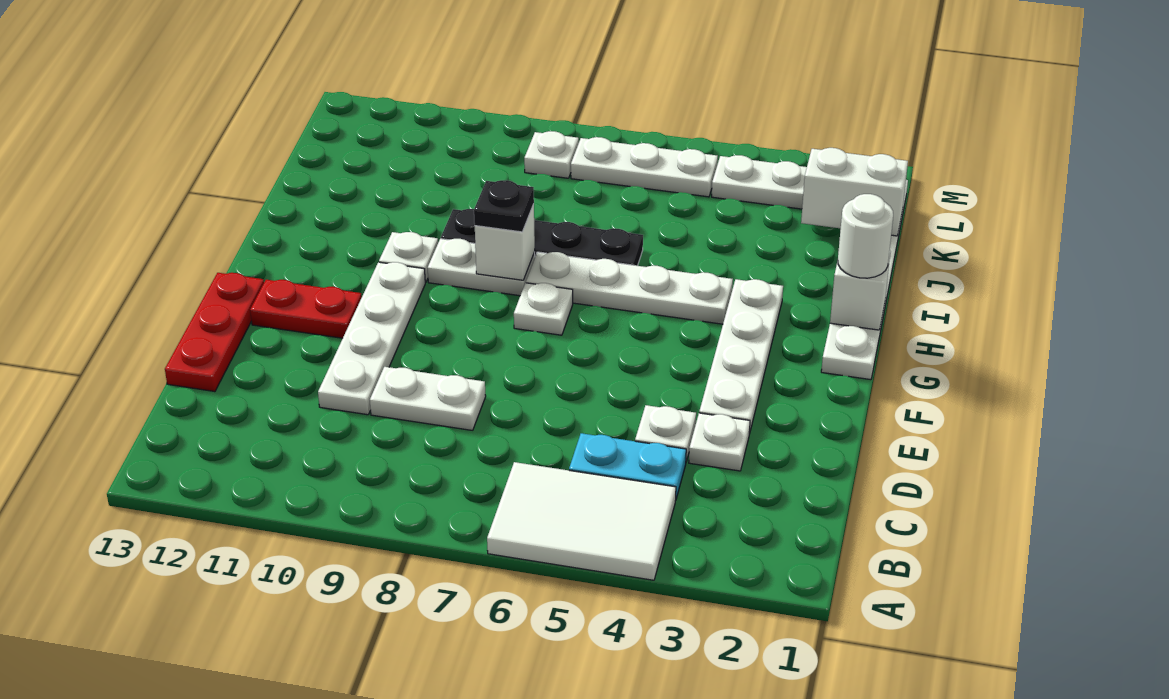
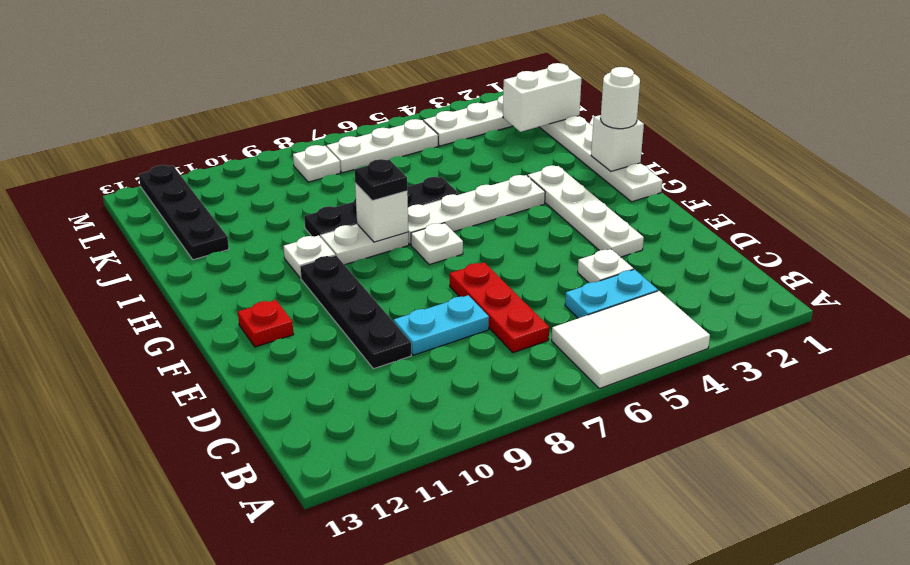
white 1x1 plate [689,413,750,471] -> none
white 1x2 plate [370,367,486,430] -> cyan 1x2 plate [394,295,489,355]
white 1x4 plate [318,262,425,415] -> black 1x4 plate [300,255,411,369]
red 1x3 plate [165,273,264,392] -> red 1x3 plate moved to [450,262,549,353]
red 1x2 plate [250,280,362,338] -> red 1x1 plate [238,300,294,347]
none -> black 1x4 plate [139,165,229,260]

